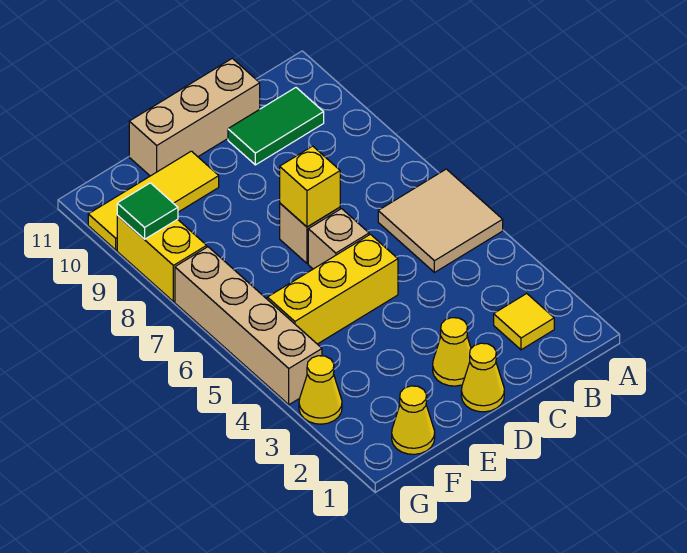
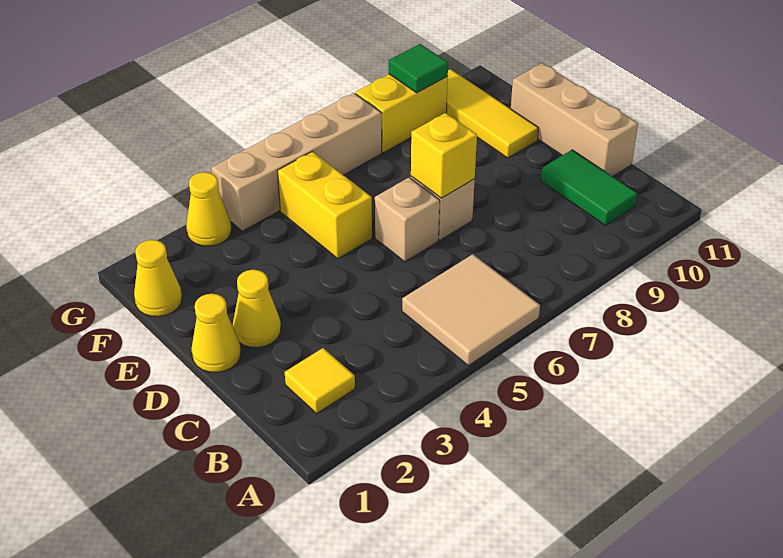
yellow 1x3 brick [267,234,398,344] -> yellow 1x2 brick [278,152,372,259]

